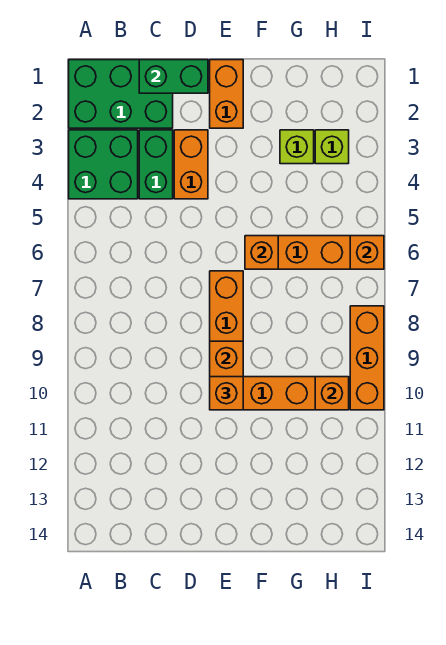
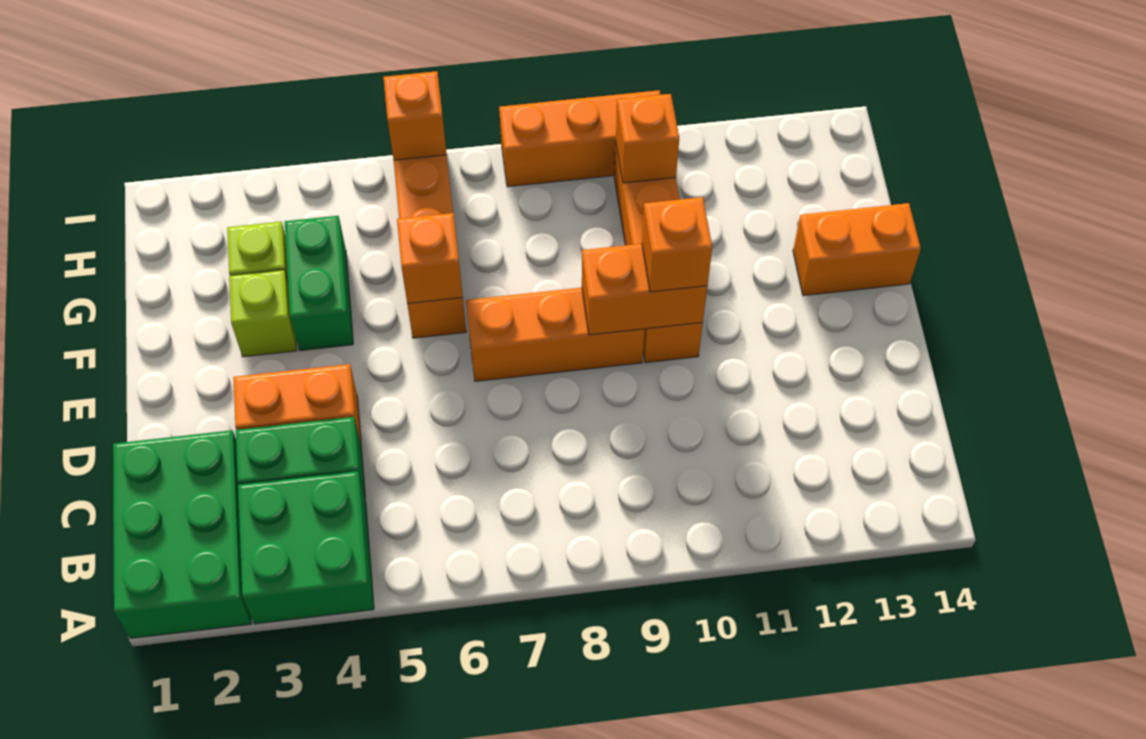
green 1x2 brick [139,60,208,93] -> green 1x2 brick moved to [285,216,353,351]
orange 1x2 brick [210,60,243,128] -> orange 1x2 brick moved to [793,203,921,296]
lime 1x1 brick [315,130,349,164] -> lime 1x1 brick moved to [229,270,297,357]

